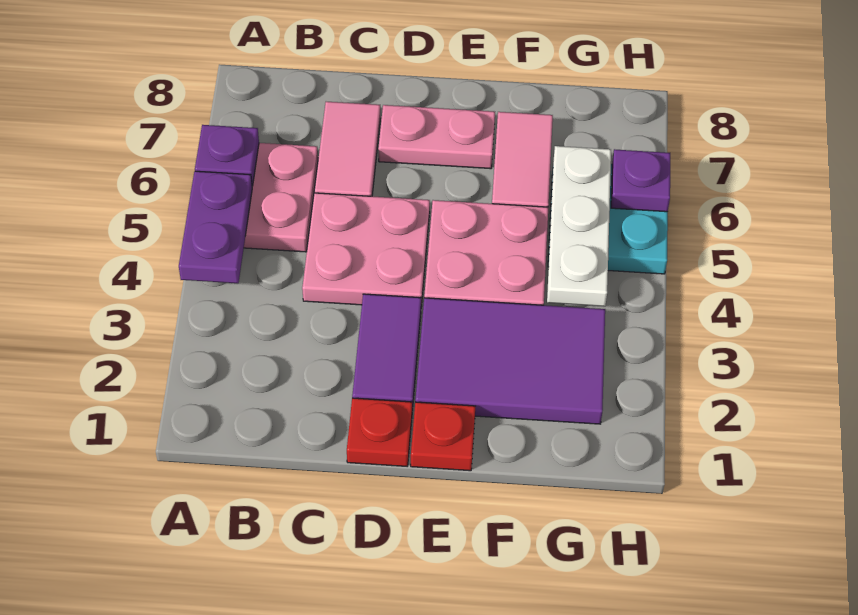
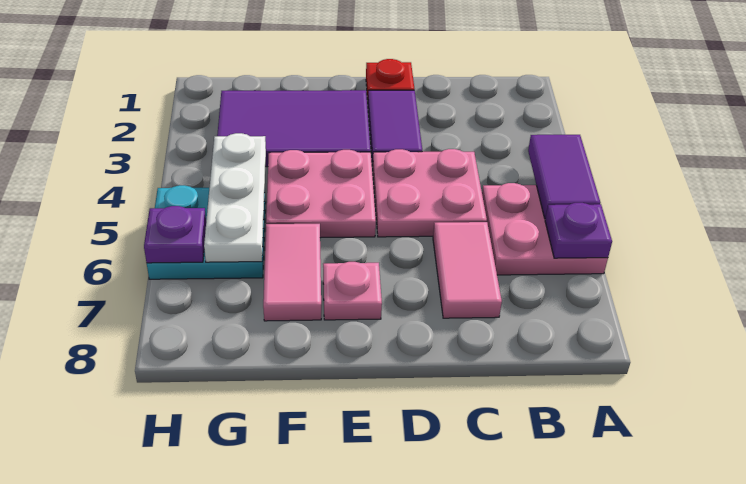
purple 1x2 plate [179,171,252,283] -> purple 1x2 tile [528,135,600,219]
pink 1x2 plate [378,105,495,169] -> pink 1x1 plate [323,262,382,320]
red 1x1 plate [411,402,475,471] -> none

